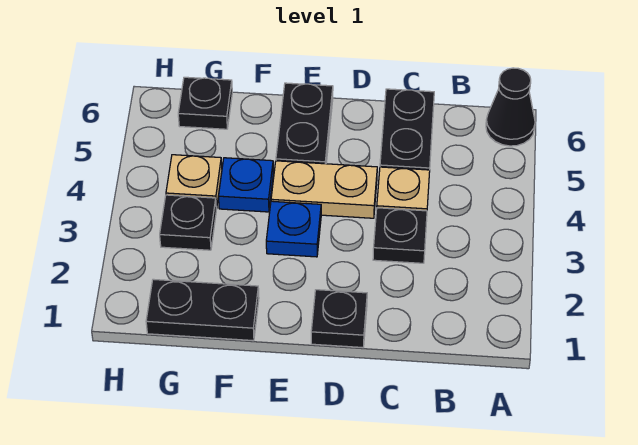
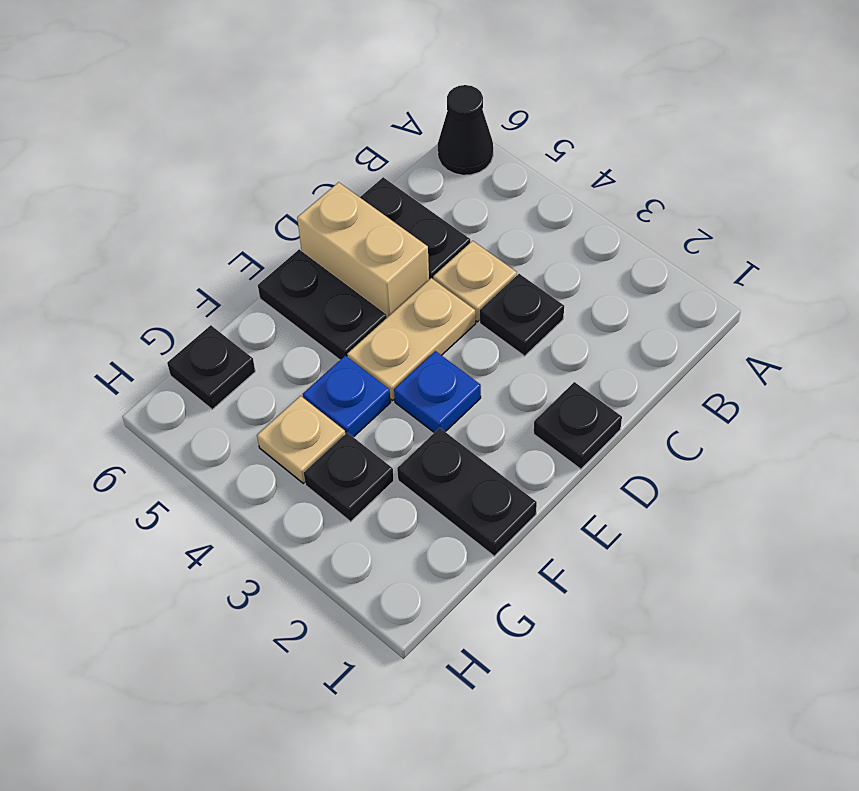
none -> tan 1x2 brick [297,182,429,317]
black 1x2 plate [146,279,259,341] -> black 1x2 plate turned to [397,428,537,556]

